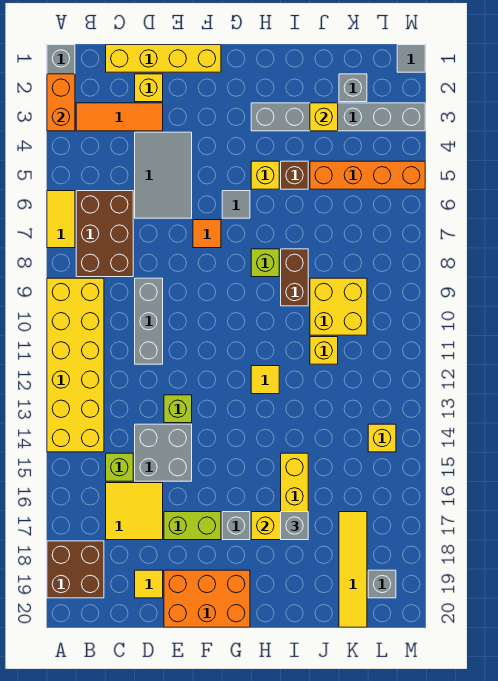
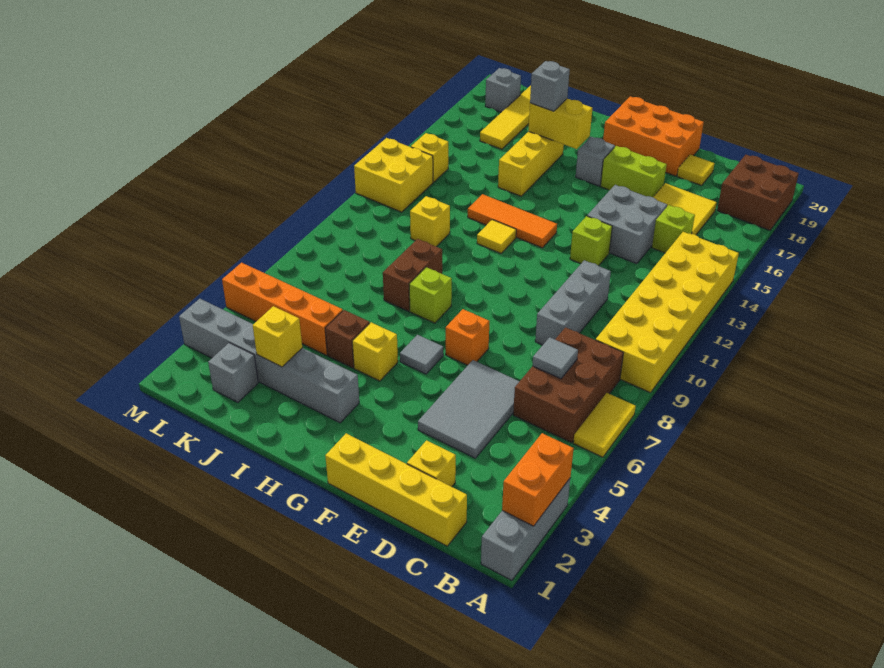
orange 1x3 tile [76,103,163,131] -> orange 1x3 tile moved to [468,194,557,248]
orange 1x1 tile [193,220,221,248] -> orange 1x1 brick [446,309,490,365]
yellow 2x2 brick [310,278,367,335] -> yellow 2x2 brick moved to [354,138,433,212]
grey 1x1 tile [397,45,425,72] -> grey 1x1 tile moved to [533,337,578,379]

